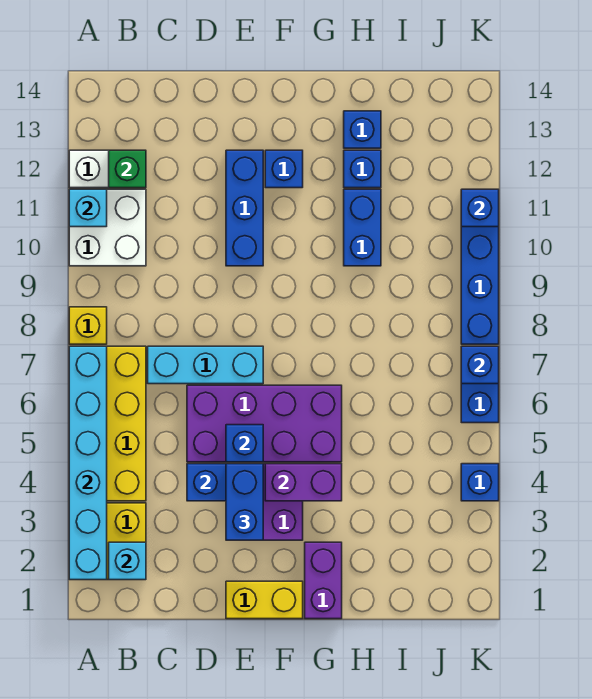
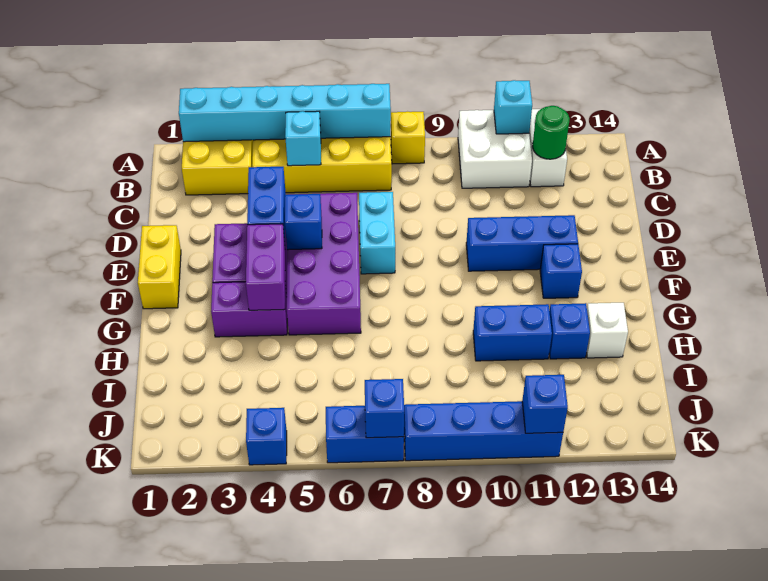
cyan 1x1 brick [109,542,146,580] -> cyan 1x1 brick moved to [285,111,321,166]
green 1x1 brick [109,150,146,188] -> green 1x1 round brick [532,106,570,159]
cyan 1x3 brick [148,346,263,384] -> cyan 1x2 brick [359,192,395,274]
blue 1x2 brick [226,464,263,540] -> none
purple 1x2 brick [305,542,342,619] -> purple 1x2 brick moved to [211,282,287,337]
blue 1x1 brick [344,111,381,148] -> white 1x1 brick [586,303,628,358]

